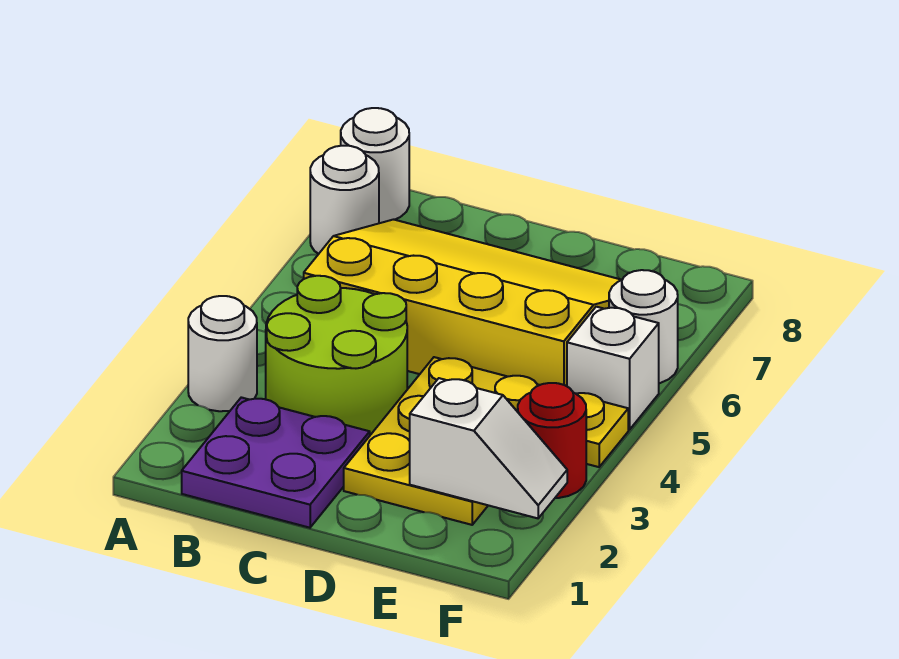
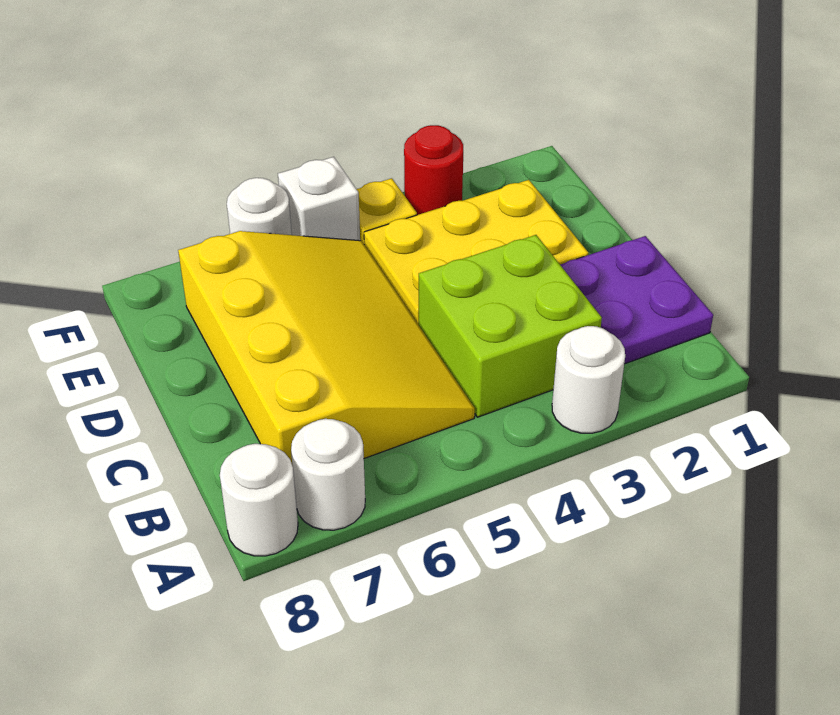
lime 2x2 round brick [266,276,407,434] -> lime 2x2 brick [419,235,602,417]
yellow 3x4 slope [304,220,621,386] -> yellow 3x4 slope turned to [178,231,475,463]
white 1x2 slope [410,378,567,518] -> none

